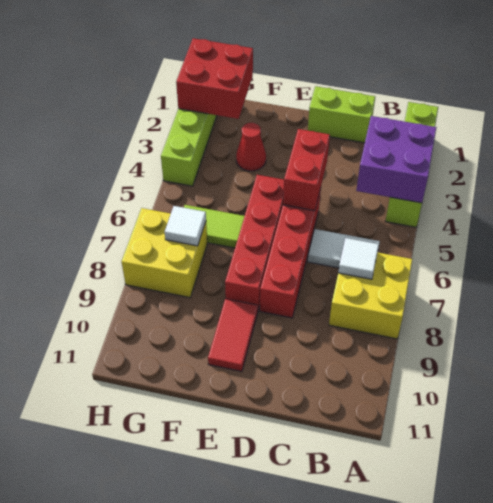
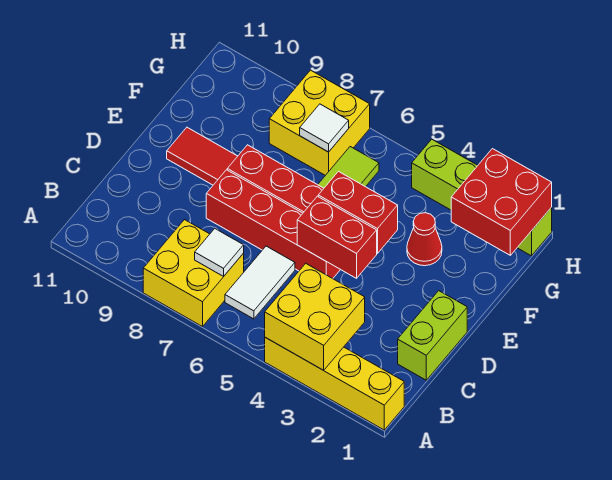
lime 1x4 brick [386,102,438,227] -> yellow 1x4 brick [265,338,404,430]
purple 2x2 brick [356,116,436,203] -> yellow 2x2 brick [265,263,365,370]
none -> red 1x2 brick [318,172,398,253]

